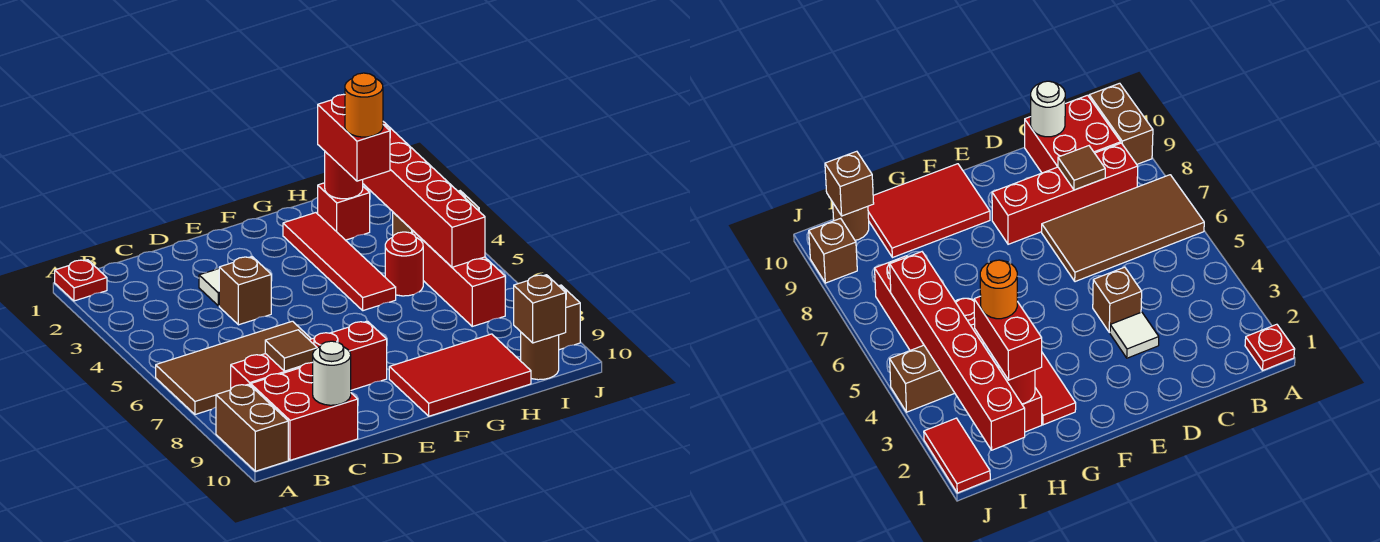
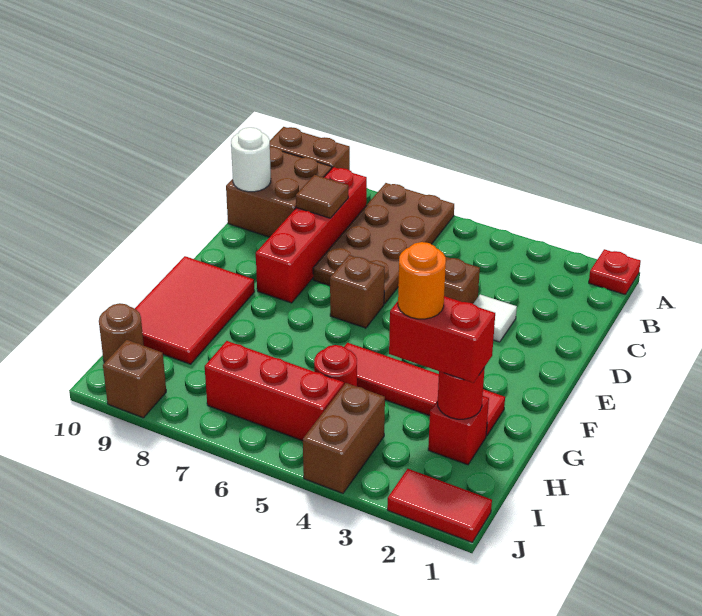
brown 2x4 tile [156,321,311,414] -> brown 2x4 plate [313,183,454,304]
red 2x2 brick [251,363,358,460] -> brown 2x2 brick [226,147,332,237]
red 1x6 brick [363,122,485,267] -> none
brown 1x1 brick [514,275,566,343] -> brown 1x1 brick moved to [330,255,385,328]

